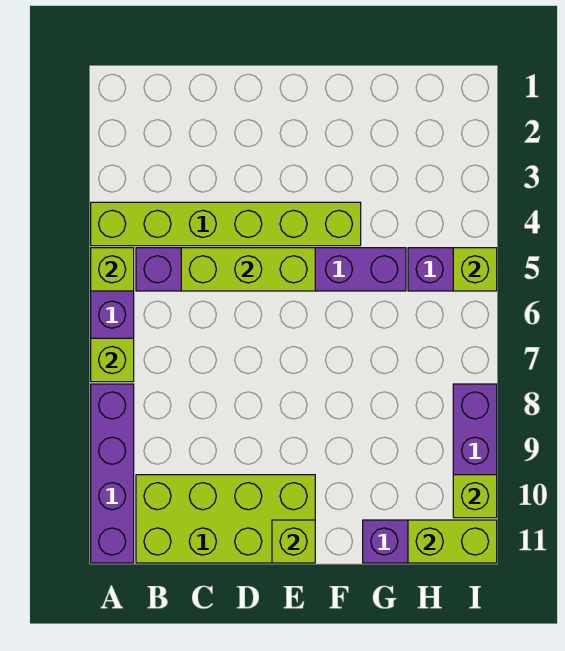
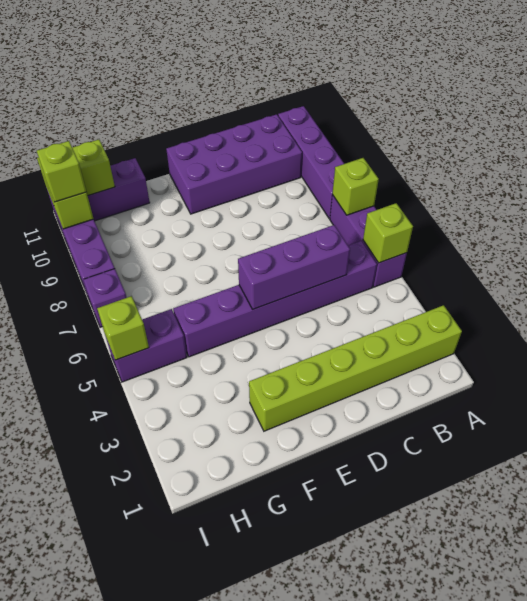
lime 1x6 brick [91,202,361,246] -> lime 1x6 brick moved to [249,305,462,431]
lime 2x4 brick [136,475,315,563] -> purple 2x4 brick [166,114,302,214]
lime 1x3 brick [181,248,315,291] -> purple 1x3 brick [238,225,350,309]
lime 1x1 brick [272,520,315,563] -> lime 1x1 brick moved to [37,141,86,202]
none -> purple 1x1 brick [83,269,127,327]

